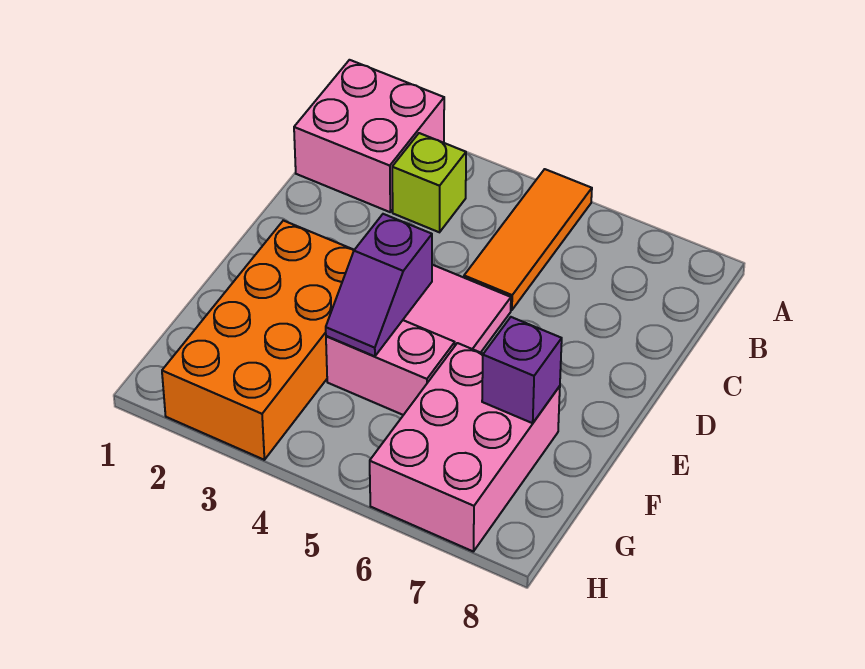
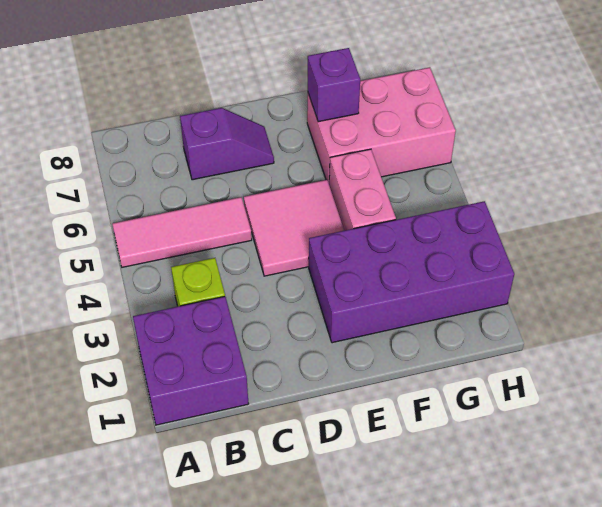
pink 2x2 brick [294,60,444,212] -> purple 2x2 brick [133,297,249,425]
orange 1x3 tile [464,169,592,310] -> pink 1x3 tile [112,197,252,267]
orange 2x4 brick [162,221,354,460] -> purple 2x4 brick [309,201,514,343]
purple 1x2 slope [326,214,432,356] -> purple 1x2 slope moved to [180,108,274,180]

